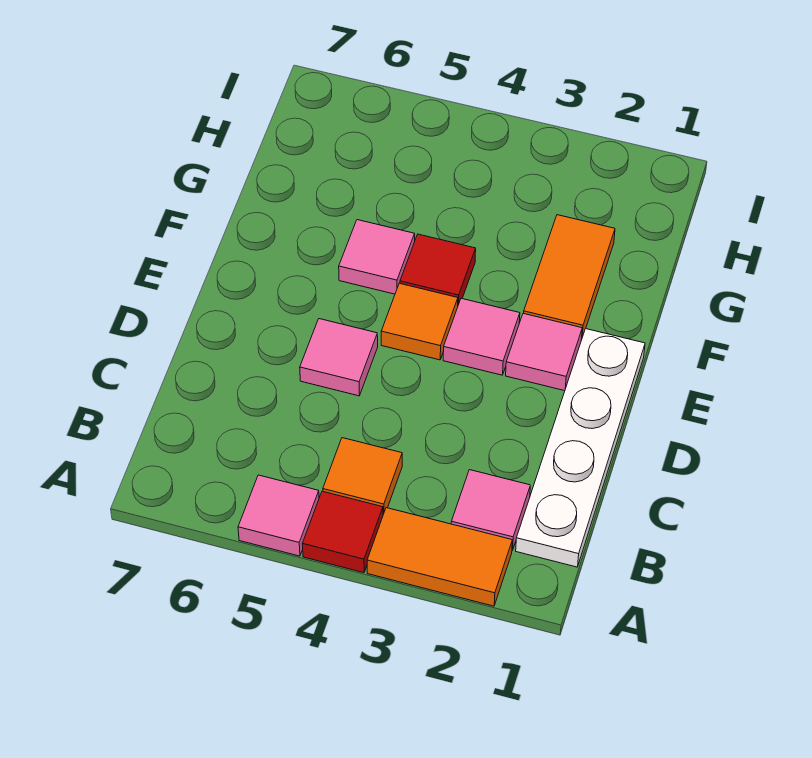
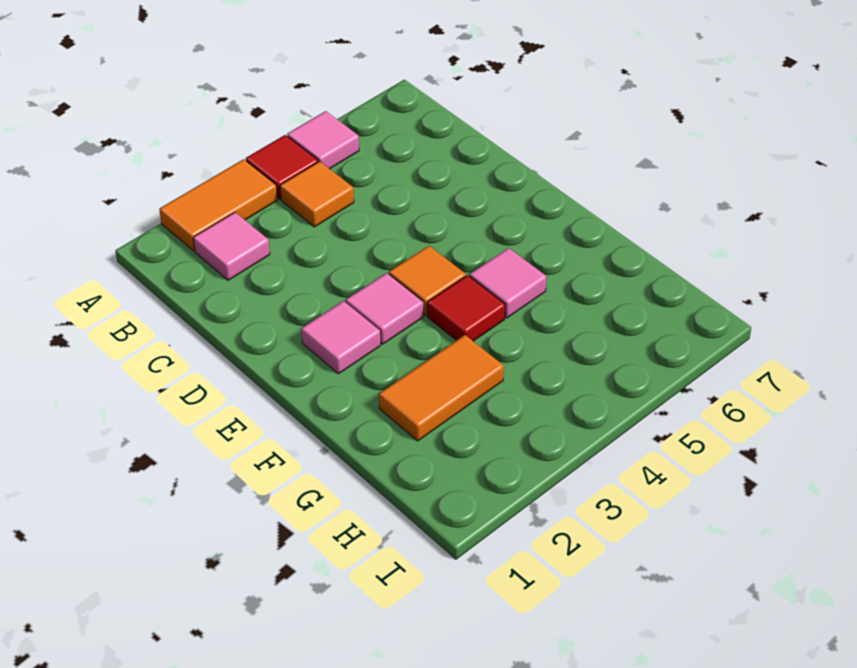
white 1x4 plate [516,329,645,567] -> none
pink 1x1 tile [300,319,378,396] -> none
orange 1x2 tile [524,215,615,340] -> orange 1x2 tile turned to [379,335,504,441]

